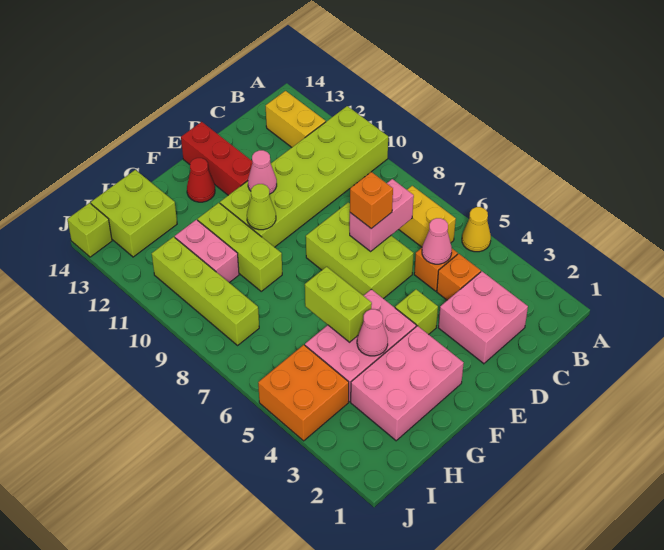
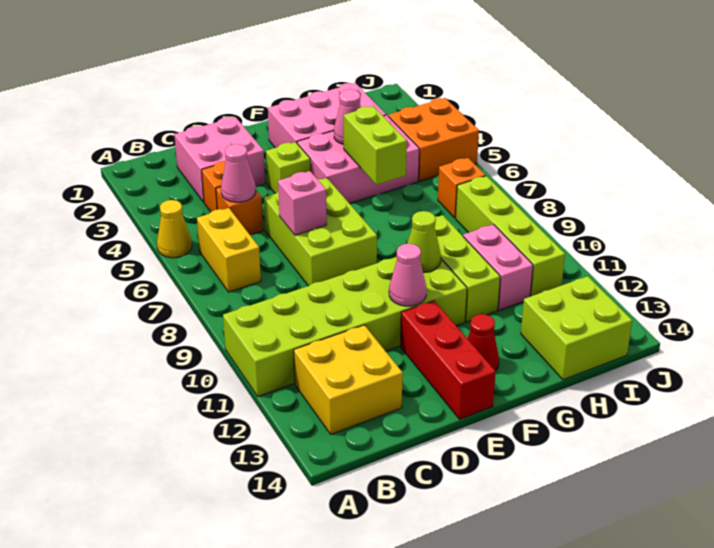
yellow 1x2 brick [266,91,326,147] -> yellow 2x2 brick [294,325,403,434]
pink 1x2 brick [350,179,414,251] -> pink 1x1 brick [278,171,327,235]
orange 1x1 brick [350,172,393,229] -> orange 1x1 brick moved to [438,158,486,218]
lime 1x1 brick [67,203,112,257] -> none

